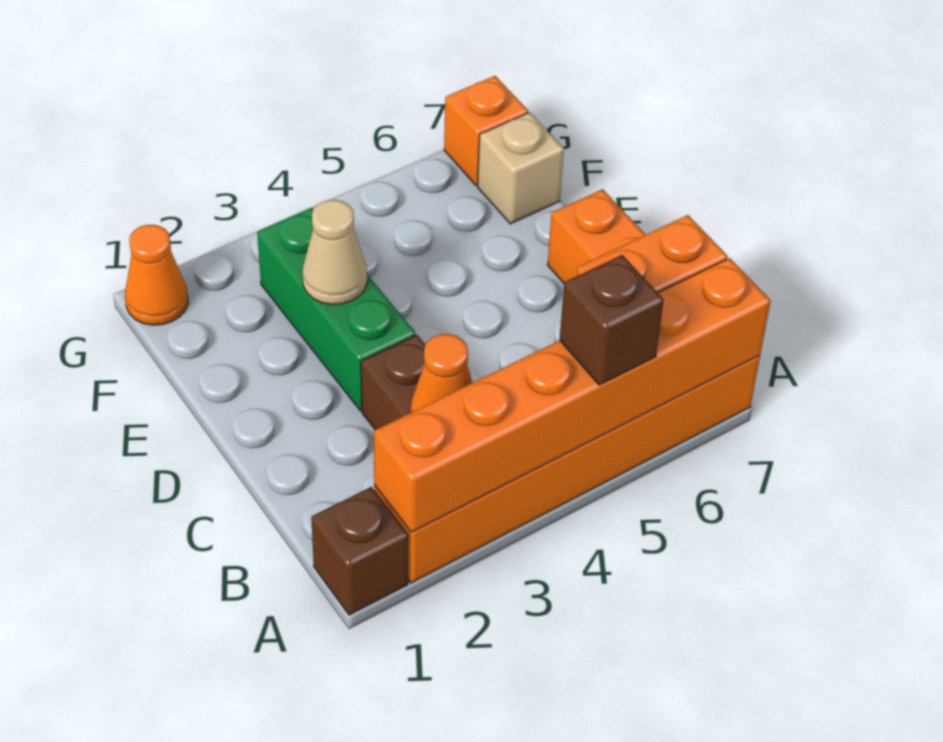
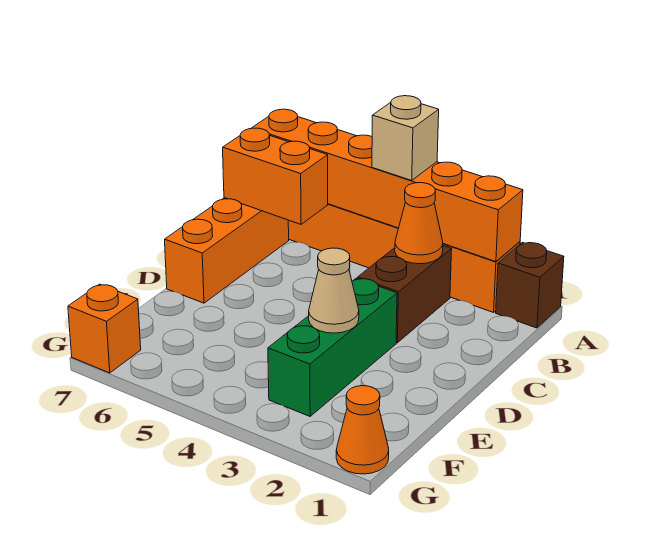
brown 1x1 brick [559,255,664,385] -> none
tan 1x1 brick [478,112,564,224] -> tan 1x1 brick moved to [372,96,439,181]

